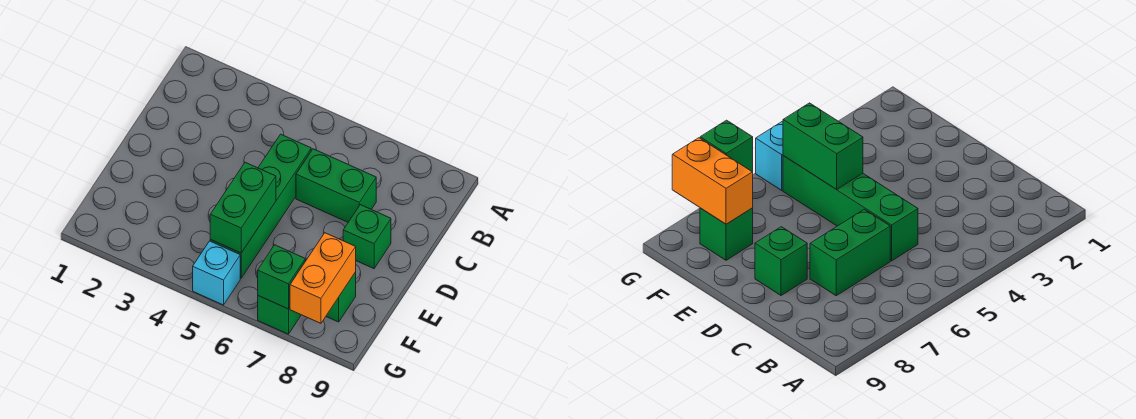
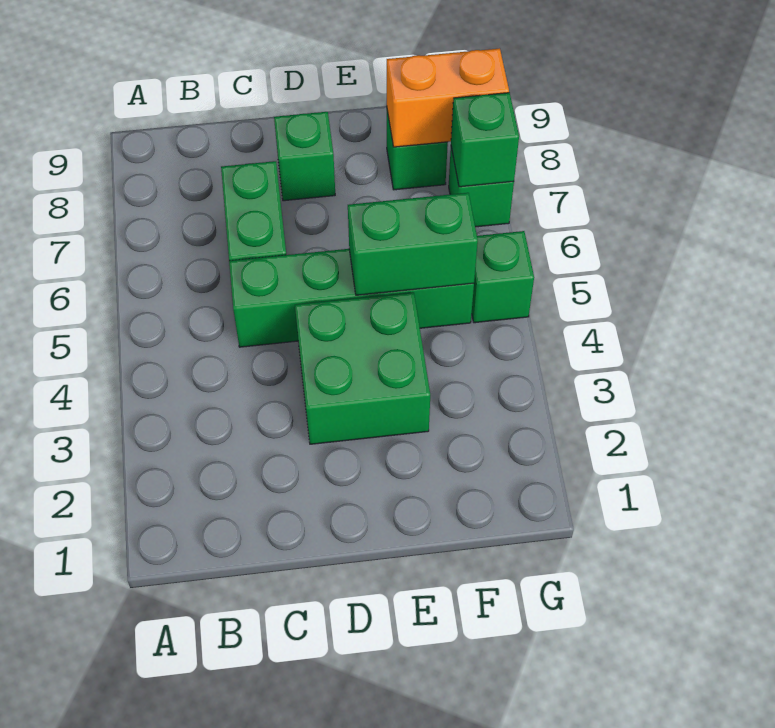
none -> green 2x2 brick [295,292,430,444]
cyan 1x1 brick [193,241,240,305] -> green 1x1 brick [472,231,534,323]

